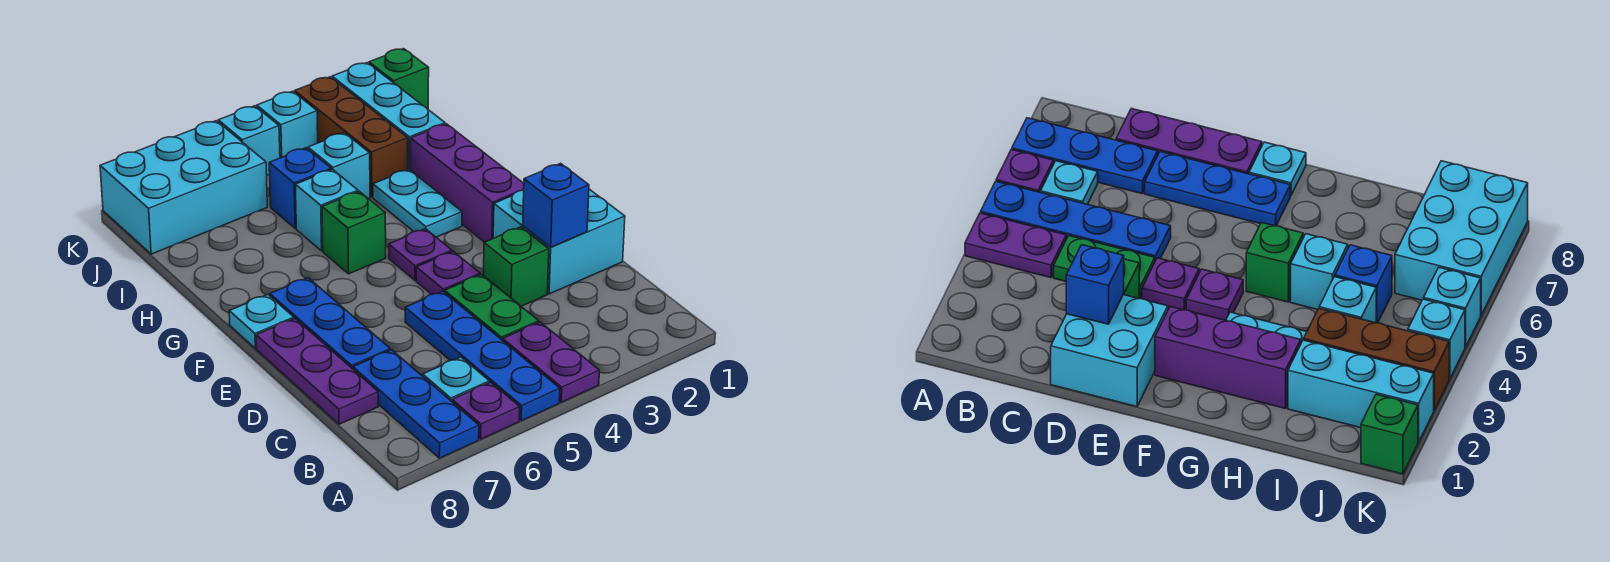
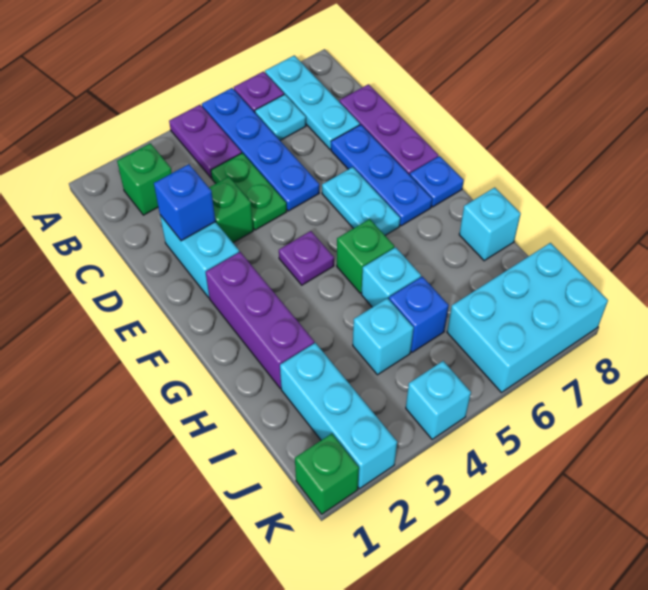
blue 1x3 plate [353,350,479,458] -> cyan 1x3 plate [265,55,360,149]
none -> green 1x1 brick [117,143,172,215]
cyan 2x2 brick [493,189,625,294] -> cyan 1x2 brick [160,215,239,298]
purple 1x1 plate [416,251,480,294] -> none
cyan 1x1 plate [229,295,294,349] -> blue 1x1 plate [410,156,464,207]
cyan 1x2 plate [373,169,462,237] -> cyan 1x2 plate moved to [322,167,400,235]
brown 1x3 brick [295,77,408,197] -> none
cyan 1x1 brick [218,106,280,175] -> cyan 1x1 brick moved to [459,187,521,261]

